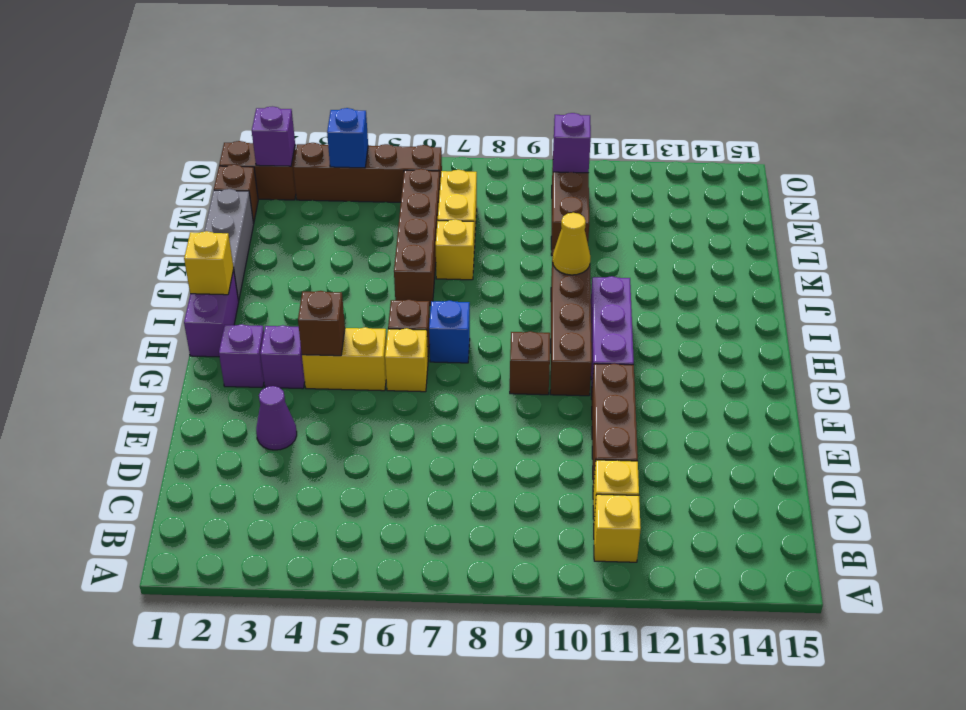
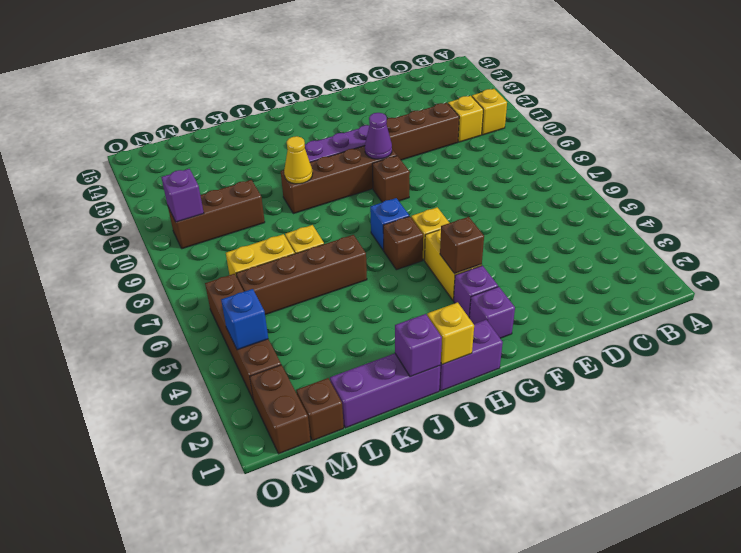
purple 1x1 cone [256,386,297,450] -> purple 1x1 cone moved to [365,113,392,159]
grey 1x3 brick [204,189,254,301] -> purple 1x3 brick [330,353,440,428]
purple 1x1 brick [252,106,295,166] -> purple 1x1 brick moved to [395,314,442,377]

